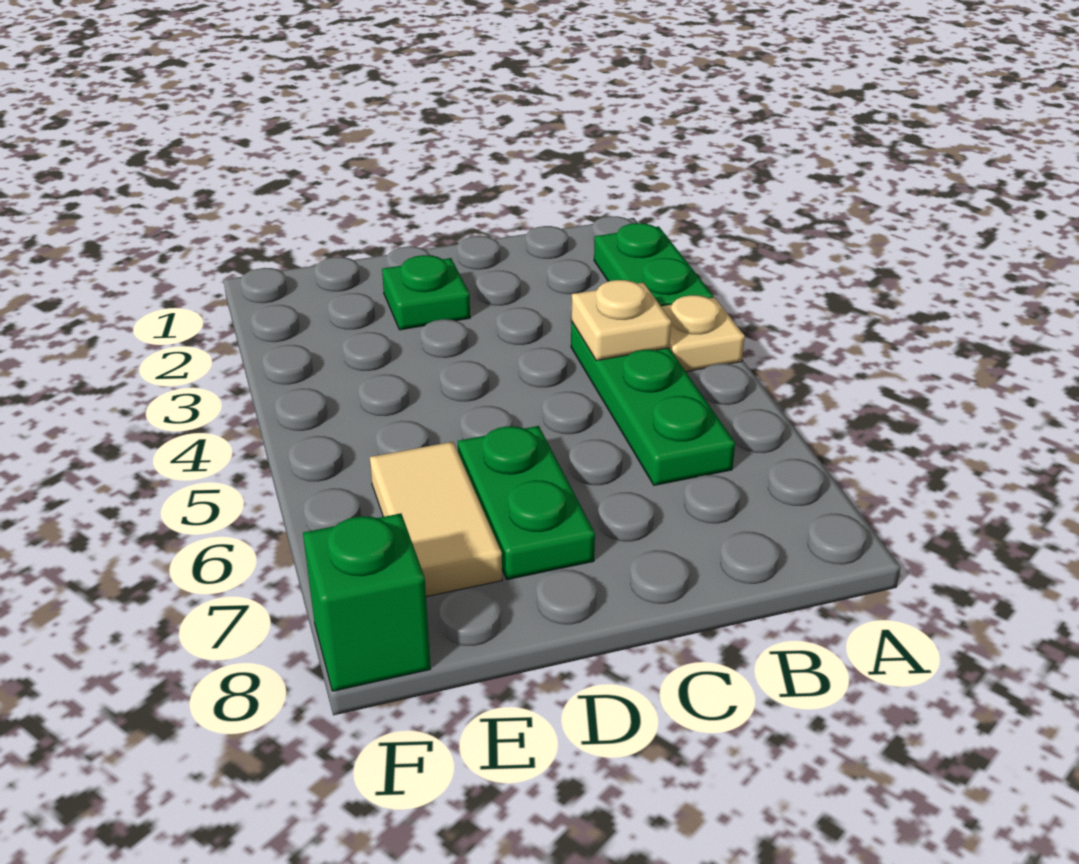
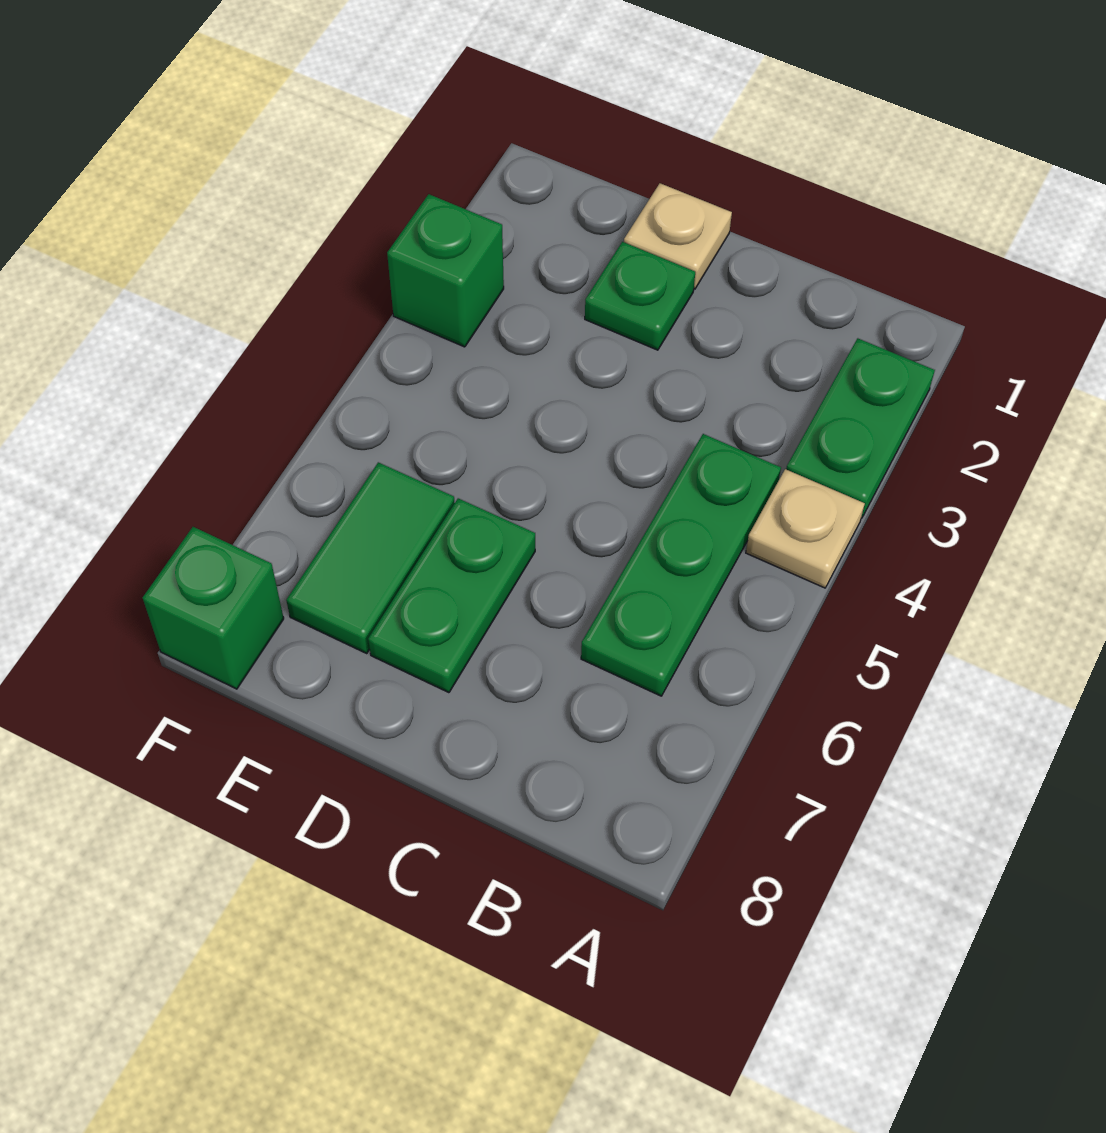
tan 1x1 plate [571,280,671,361] -> tan 1x1 plate moved to [624,183,732,289]
tan 1x2 tile [370,442,502,597] -> green 1x2 tile [286,462,455,653]
none -> green 1x1 brick [387,194,504,347]

